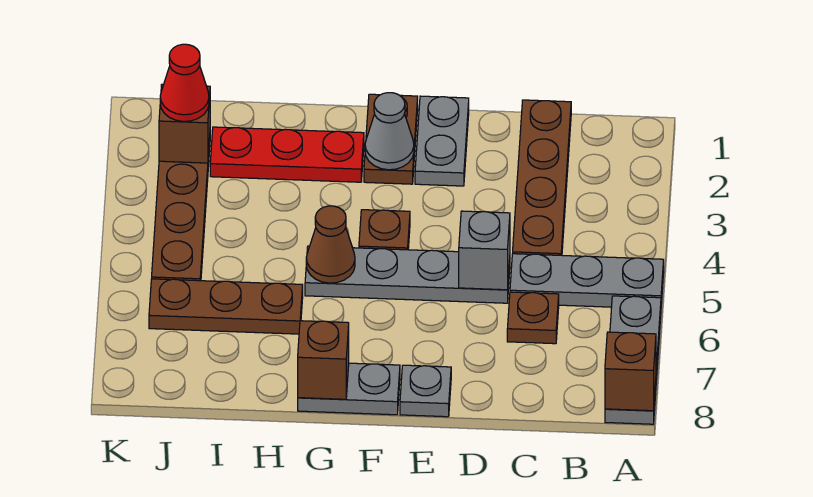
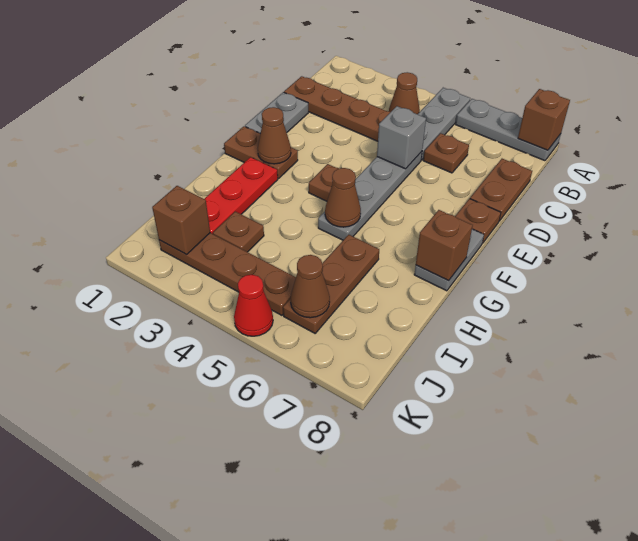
none -> brown 1x1 cone [389,72,420,114]
none -> brown 1x2 plate [470,159,532,221]
grey 1x2 plate [415,96,469,186] -> grey 1x2 plate turned to [245,92,308,133]
grey 1x1 plate [400,365,451,417] -> brown 1x1 plate [455,199,501,243]
grey 1x1 cone [365,93,414,170] -> brown 1x1 cone [258,107,291,164]
none -> brown 1x1 plate [213,212,264,252]
red 1x1 cone [160,44,209,122] -> red 1x1 cone moved to [234,275,273,336]
none -> brown 1x1 cone [291,255,330,318]

